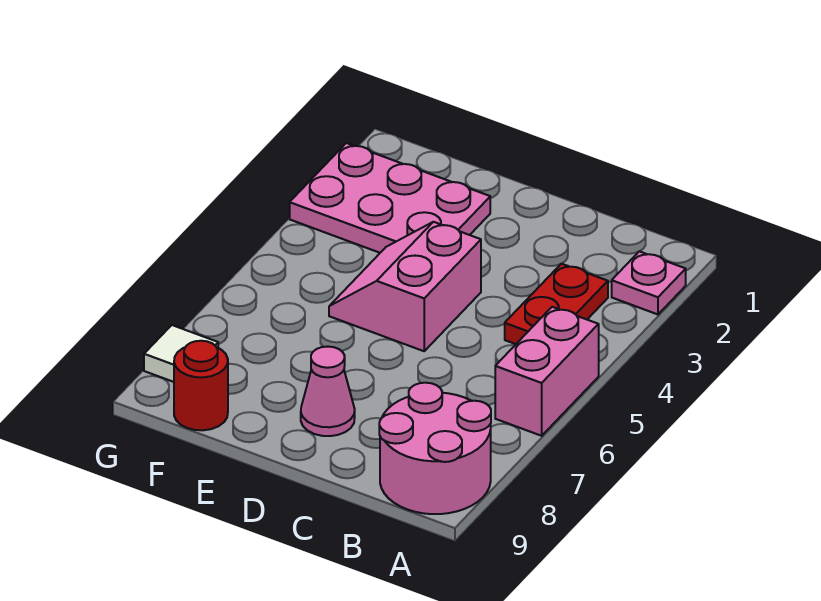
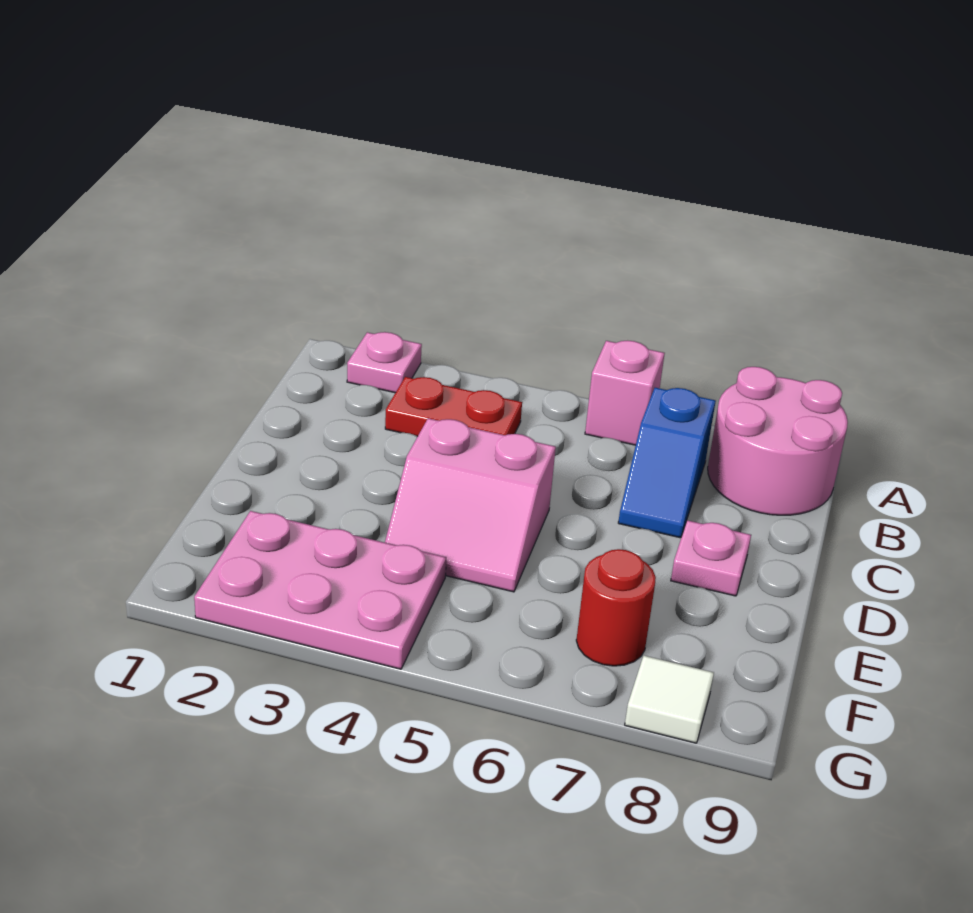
pink 1x2 brick [495,307,599,436] -> pink 1x1 brick [585,340,665,445]
none -> blue 1x2 slope [618,388,716,538]
pink 1x1 cone [301,347,355,436] -> pink 1x1 plate [671,520,751,596]
pink 2x3 plate [290,143,490,253] -> pink 2x3 plate turned to [194,511,446,669]
red 1x1 round brick [174,341,228,430] -> red 1x1 round brick moved to [576,549,656,666]

